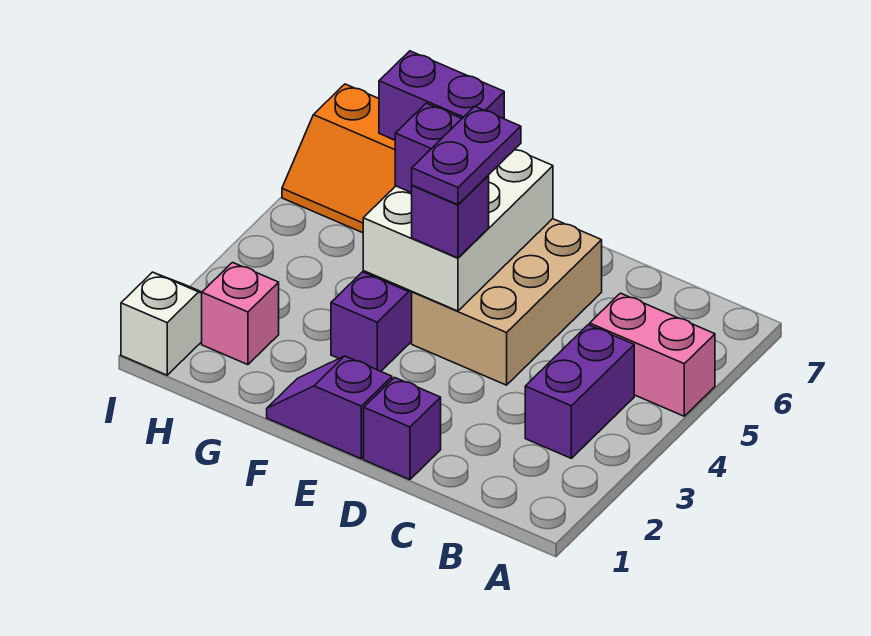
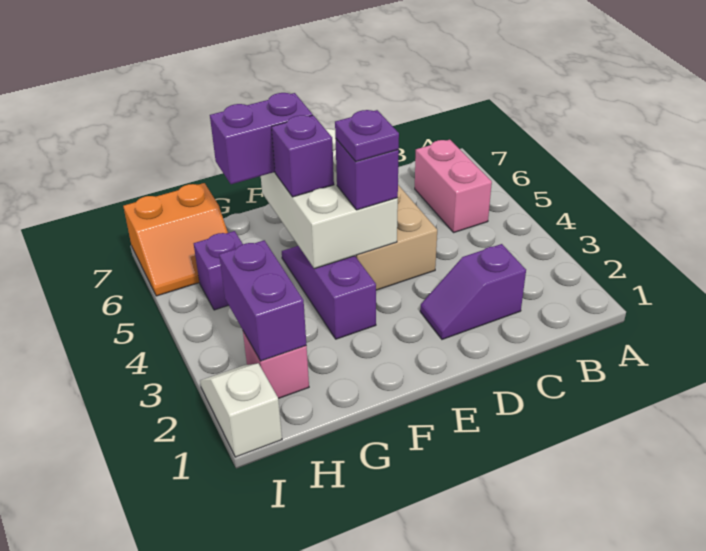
pink 1x2 brick [590,293,715,416] -> pink 1x2 brick turned to [415,140,492,232]
purple 1x2 brick [525,325,634,458] -> purple 1x2 brick moved to [219,240,306,361]
purple 1x1 brick [364,377,441,480] -> purple 1x1 brick moved to [194,231,243,310]
purple 1x2 slope [267,356,392,459] -> purple 1x2 slope moved to [420,244,526,339]
purple 1x2 plate [412,106,521,205] -> purple 1x1 plate [335,110,399,162]

